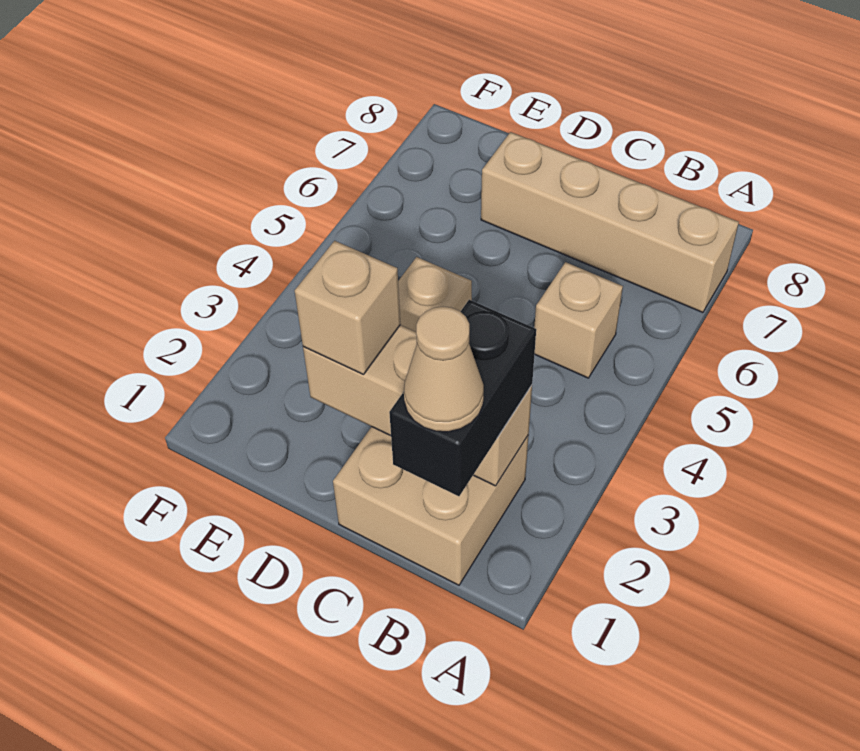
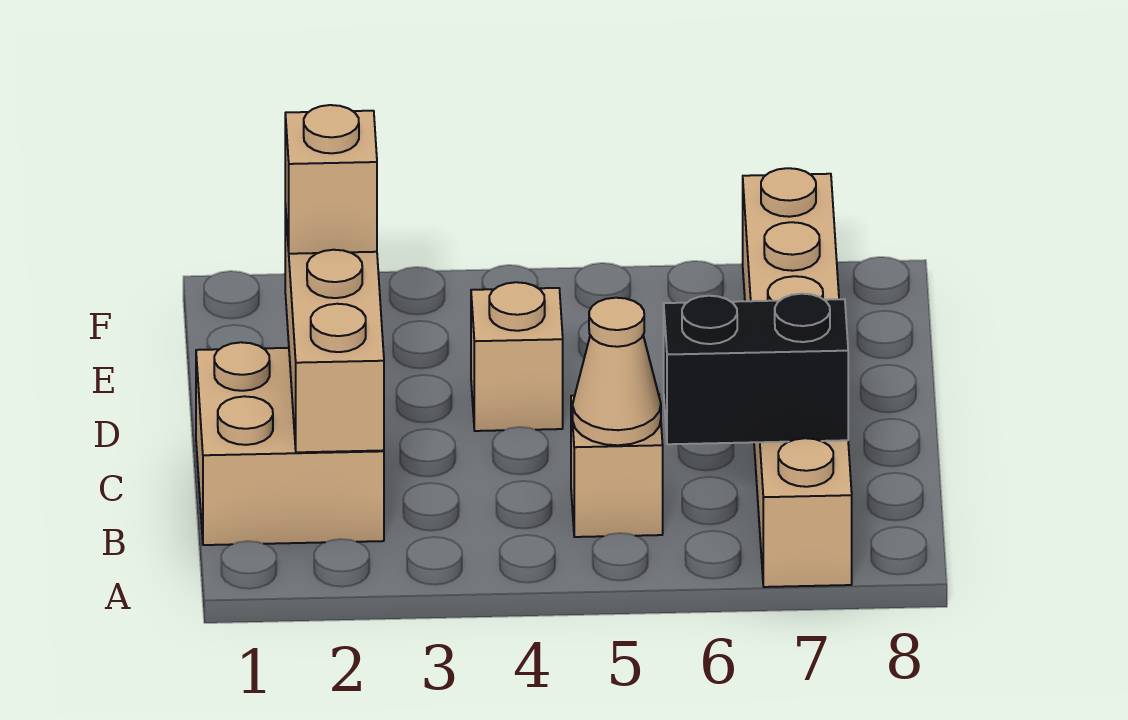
tan 1x4 brick [481,132,739,313] -> tan 1x6 brick [743,168,852,587]
black 1x2 brick [389,300,536,496] -> black 1x2 brick moved to [664,294,848,444]
tan 1x1 cone [404,306,484,432] -> tan 1x1 cone moved to [573,298,661,445]

